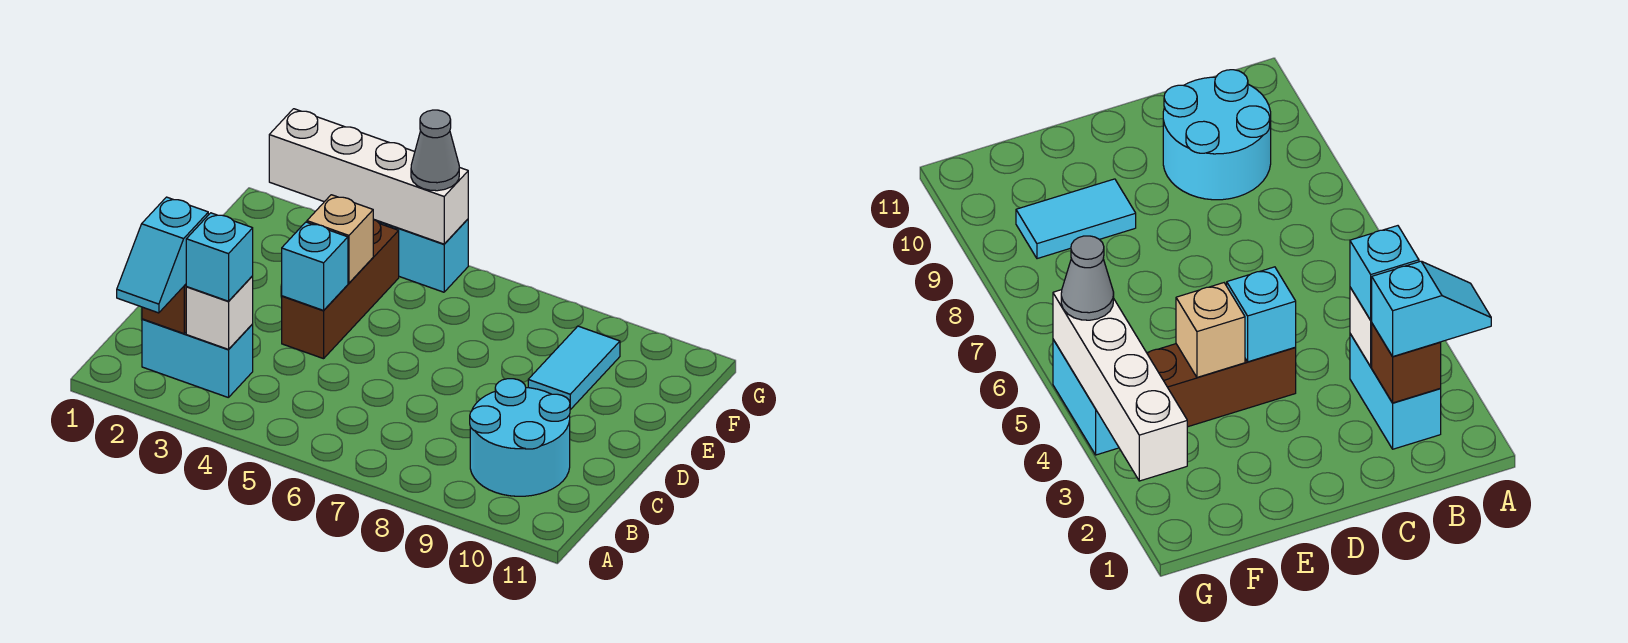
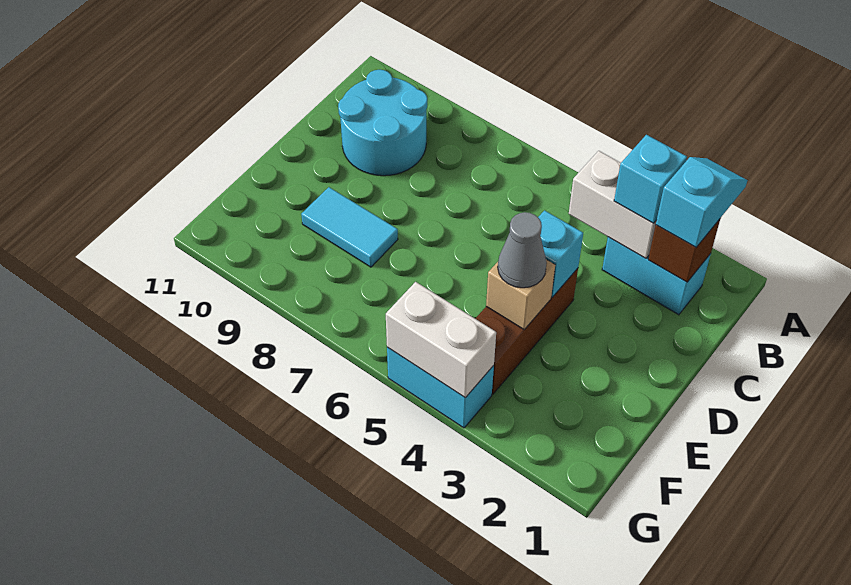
white 1x1 brick [186,276,253,349] -> white 1x2 brick [569,151,656,258]
cyan 1x2 tile [528,326,620,410] -> cyan 1x2 tile turned to [301,187,398,267]
white 1x4 brick [269,109,468,244] -> white 1x2 brick [386,282,496,398]
grey 1x1 cone [411,110,459,191] -> grey 1x1 cone moved to [498,212,547,288]

